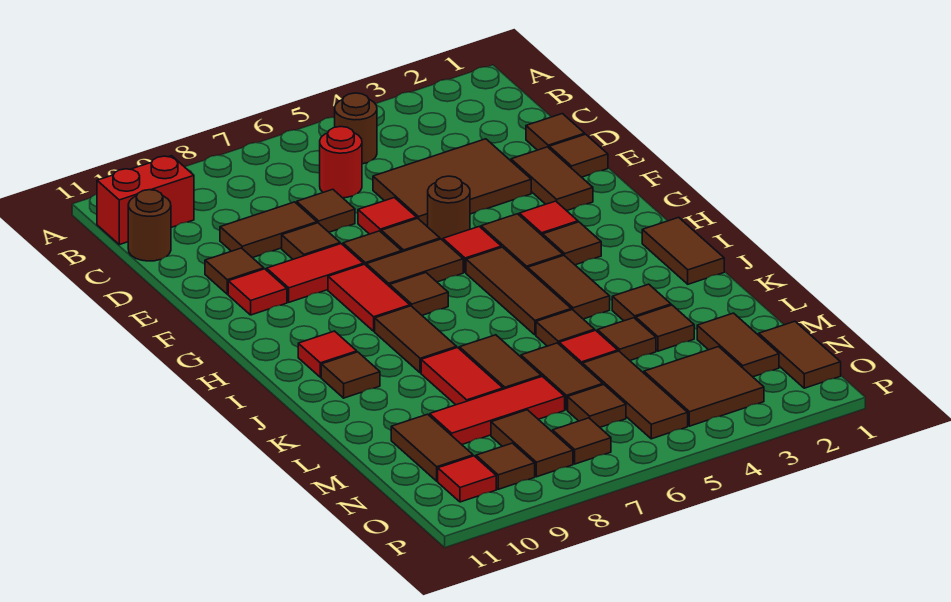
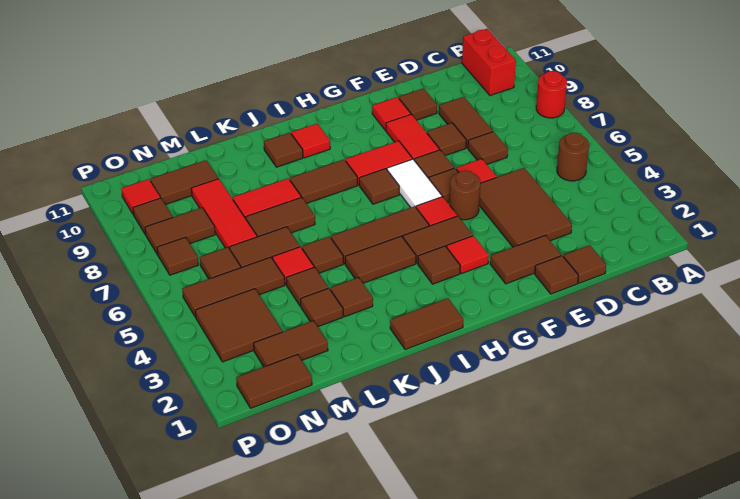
red 1x1 round brick [320,127,362,198] -> red 1x1 round brick moved to [536,71,567,118]
brown 1x1 round brick [128,190,171,261] -> none
brown 1x2 tile [366,239,463,287] -> white 1x2 tile [387,159,442,208]

